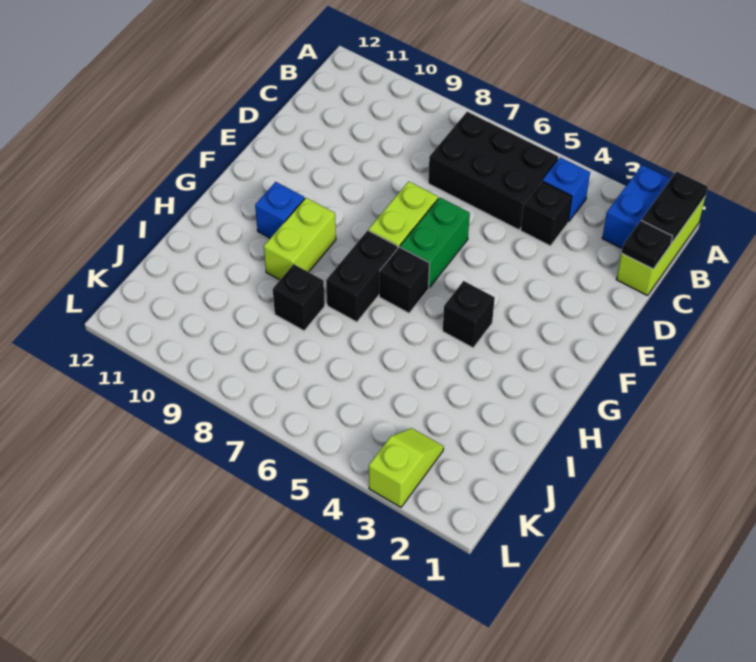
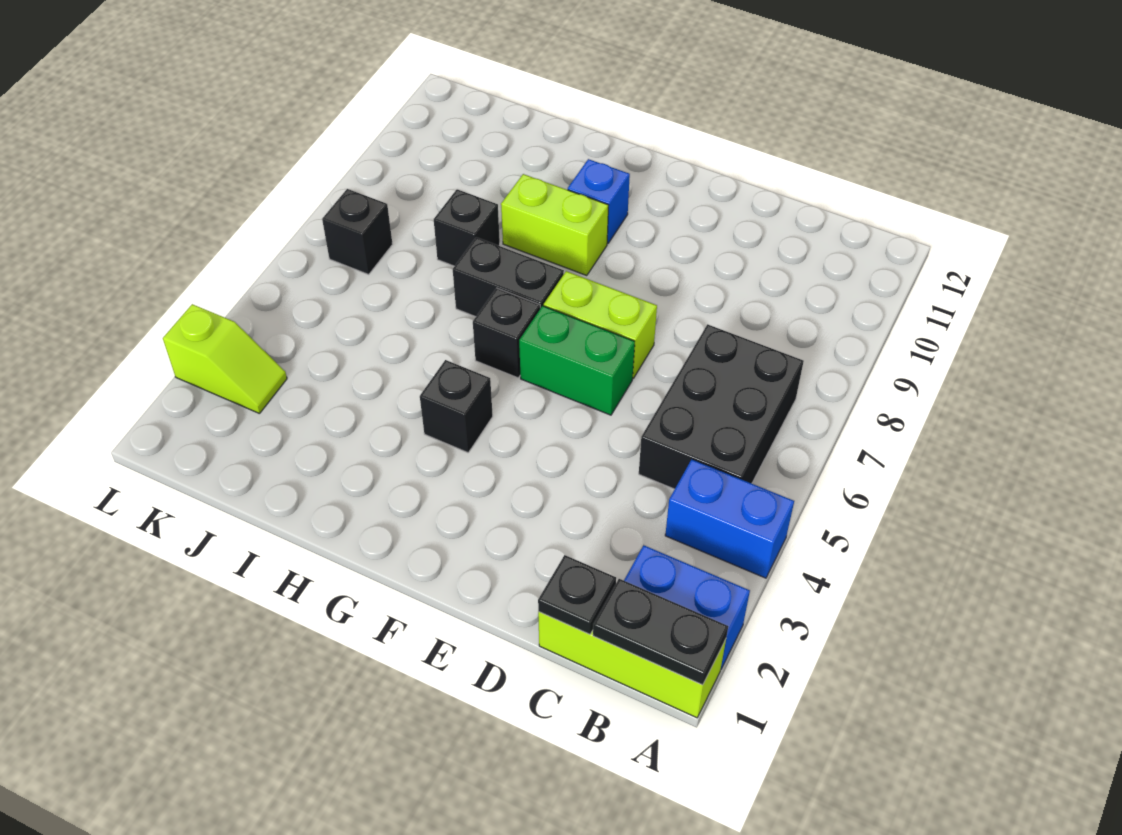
blue 1x1 brick [542,157,590,222] -> blue 1x2 brick [665,459,794,578]
black 1x1 brick [521,181,572,246] -> black 1x1 brick moved to [322,189,393,274]

